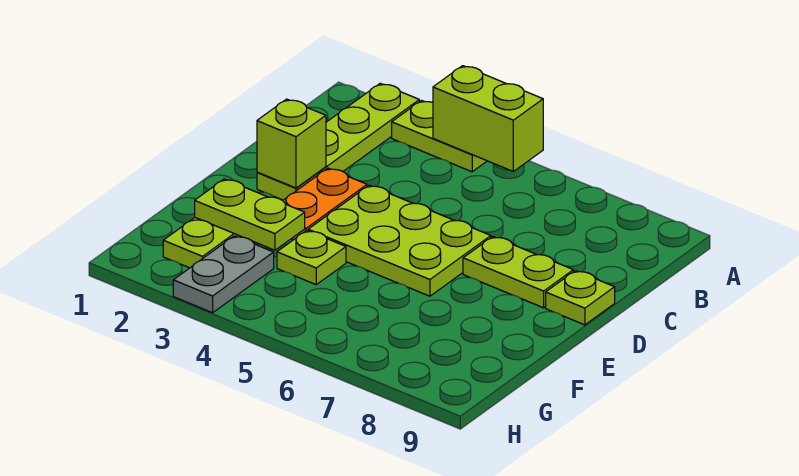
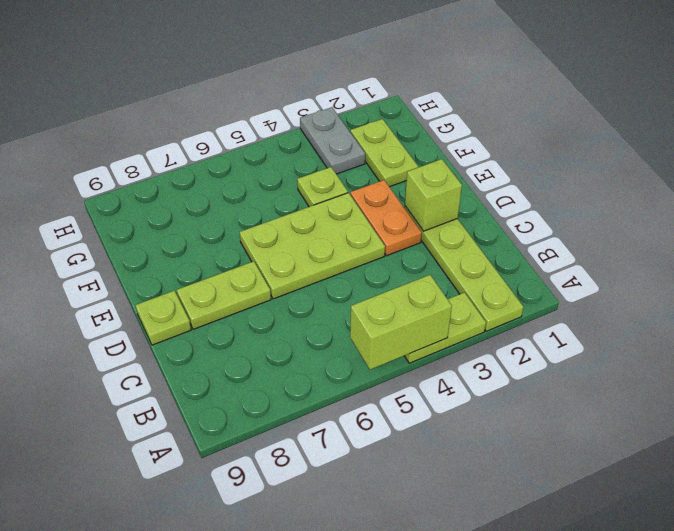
lime 1x2 plate [195,179,305,250] -> none

